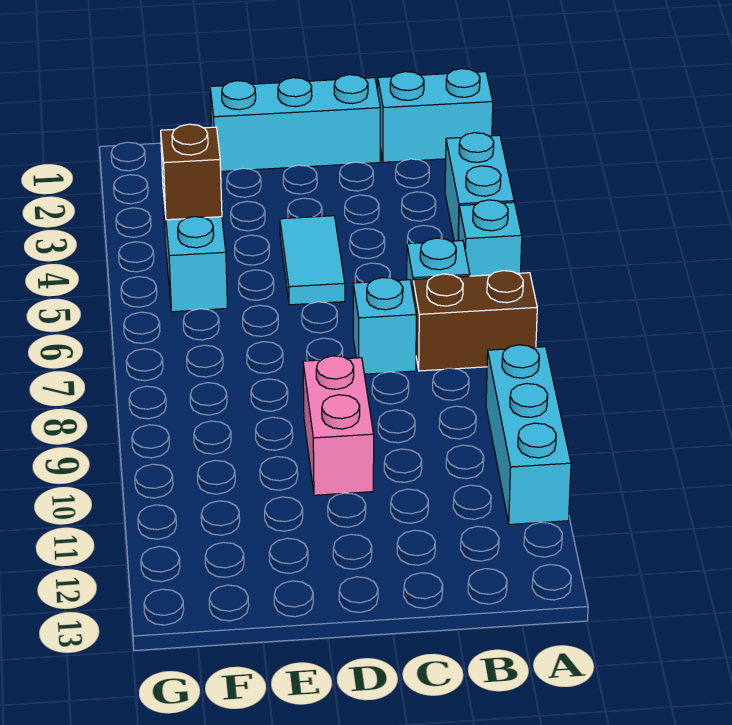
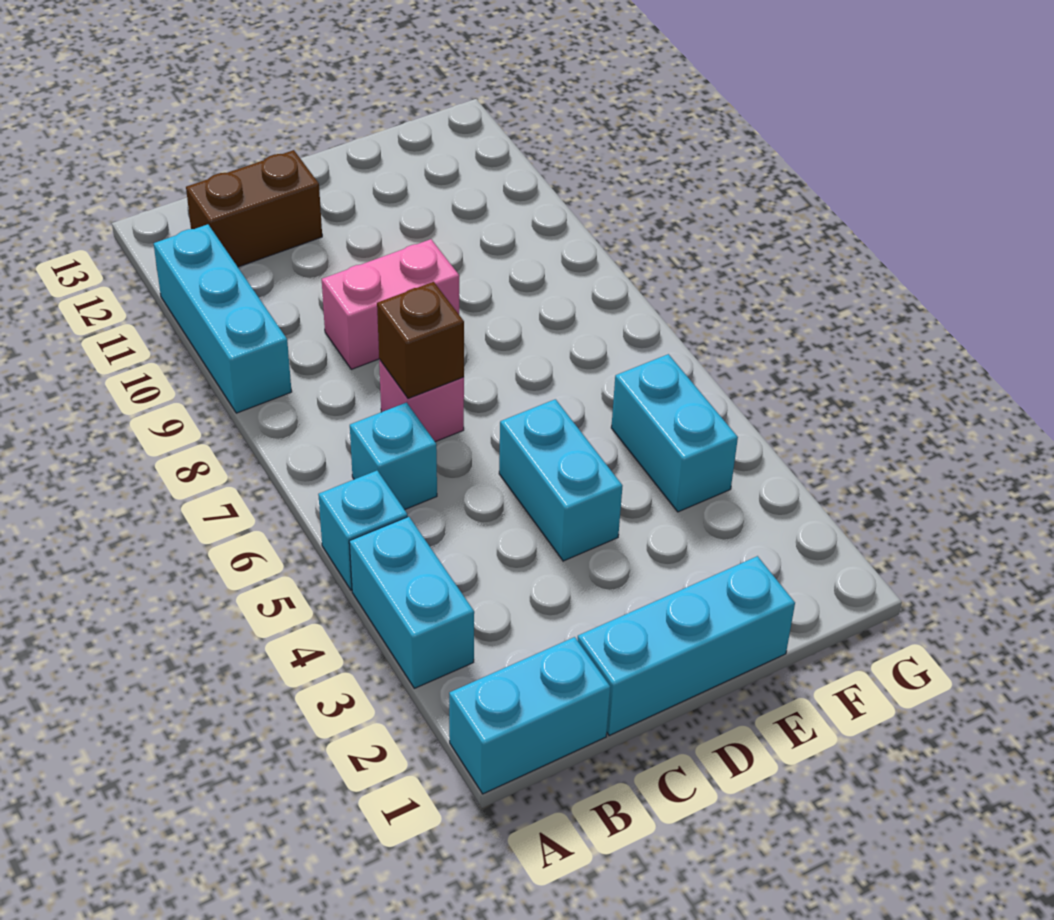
brown 1x2 brick [413,271,537,371] -> brown 1x2 brick moved to [186,150,322,267]
cyan 1x1 brick [353,278,416,374] -> pink 1x1 brick [379,359,464,442]
cyan 1x2 tile [280,216,345,305] -> cyan 1x2 brick [499,399,622,561]
pink 1x2 brick [303,356,374,495] -> pink 1x2 brick turned to [322,239,459,369]
brown 1x1 brick [161,124,222,220] -> brown 1x1 brick moved to [377,282,464,398]

